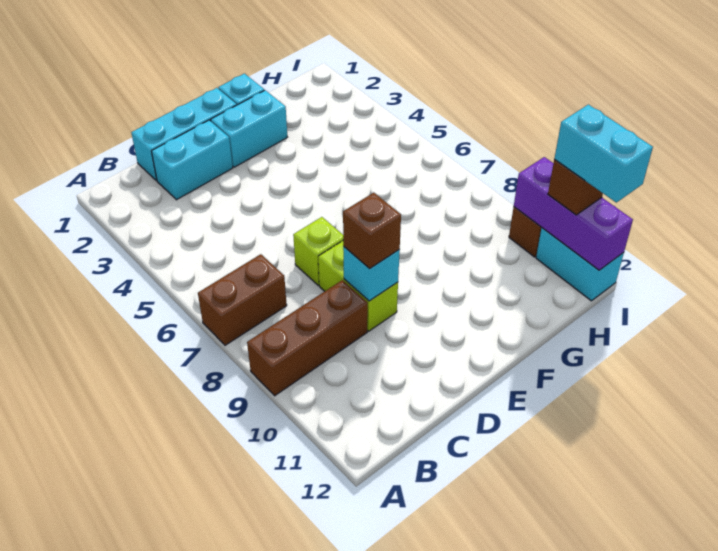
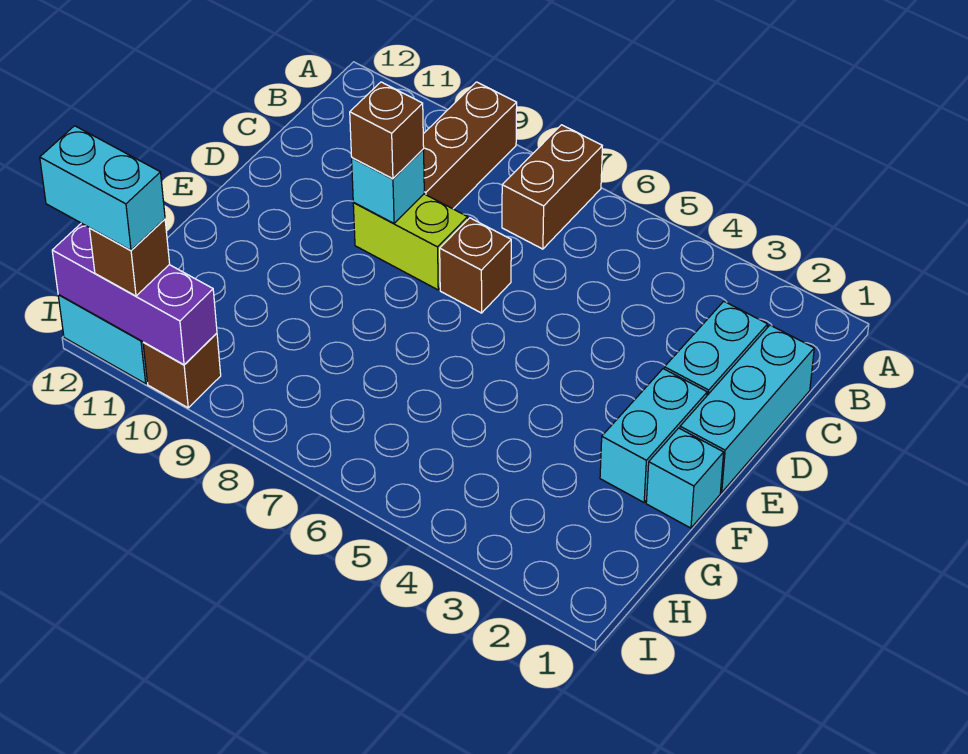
lime 1x1 brick [293,217,343,285] -> brown 1x1 brick [440,218,511,313]

